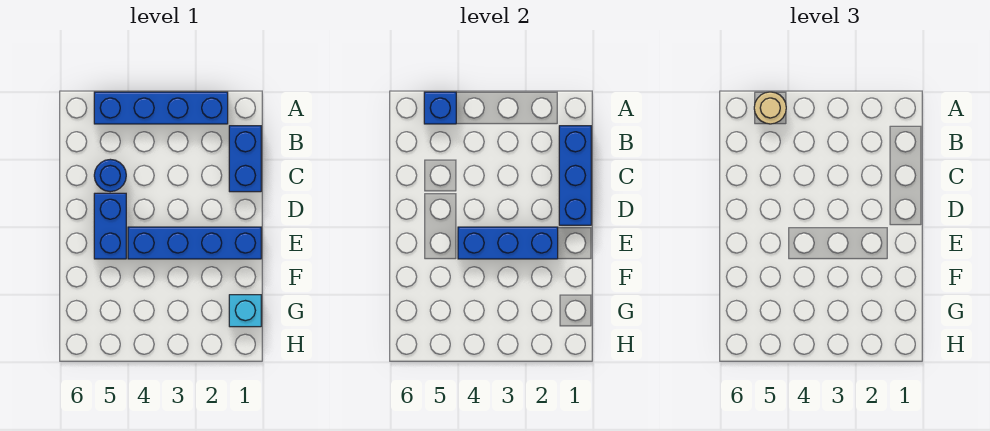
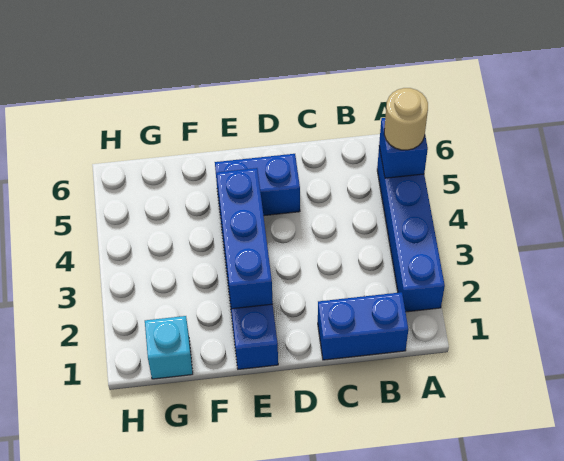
blue 1x3 brick [559,126,591,225] -> none
blue 1x1 round brick [94,159,126,192] -> none

